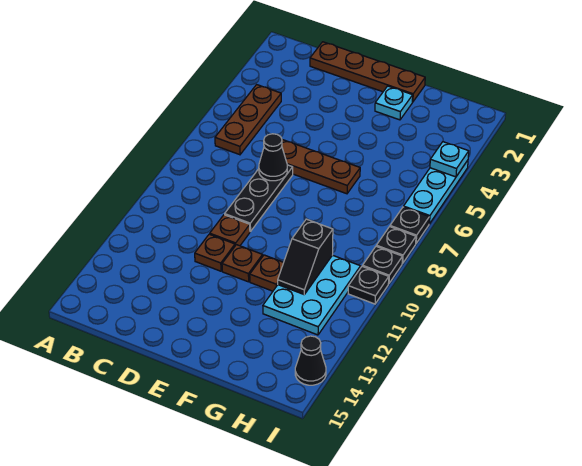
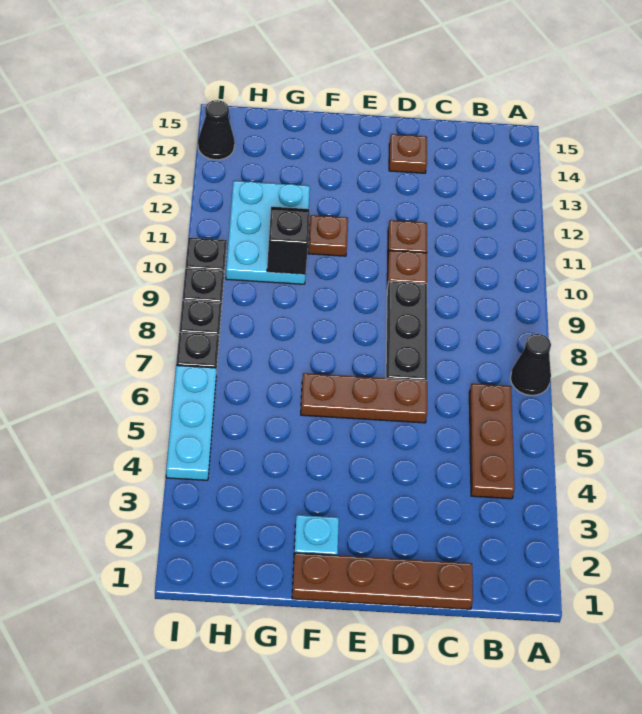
black 1x1 cone [259,134,287,181] -> black 1x1 cone moved to [510,334,551,395]
brown 1x1 plate [222,245,263,282] -> brown 1x1 plate moved to [389,134,427,173]
cyan 1x1 plate [430,142,469,177] -> none

